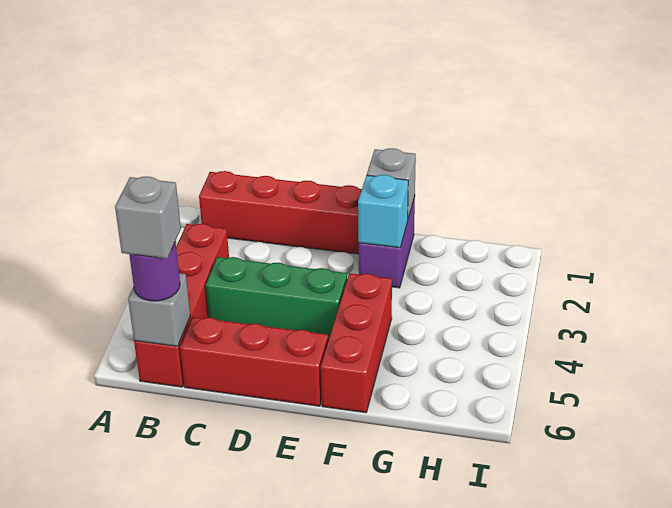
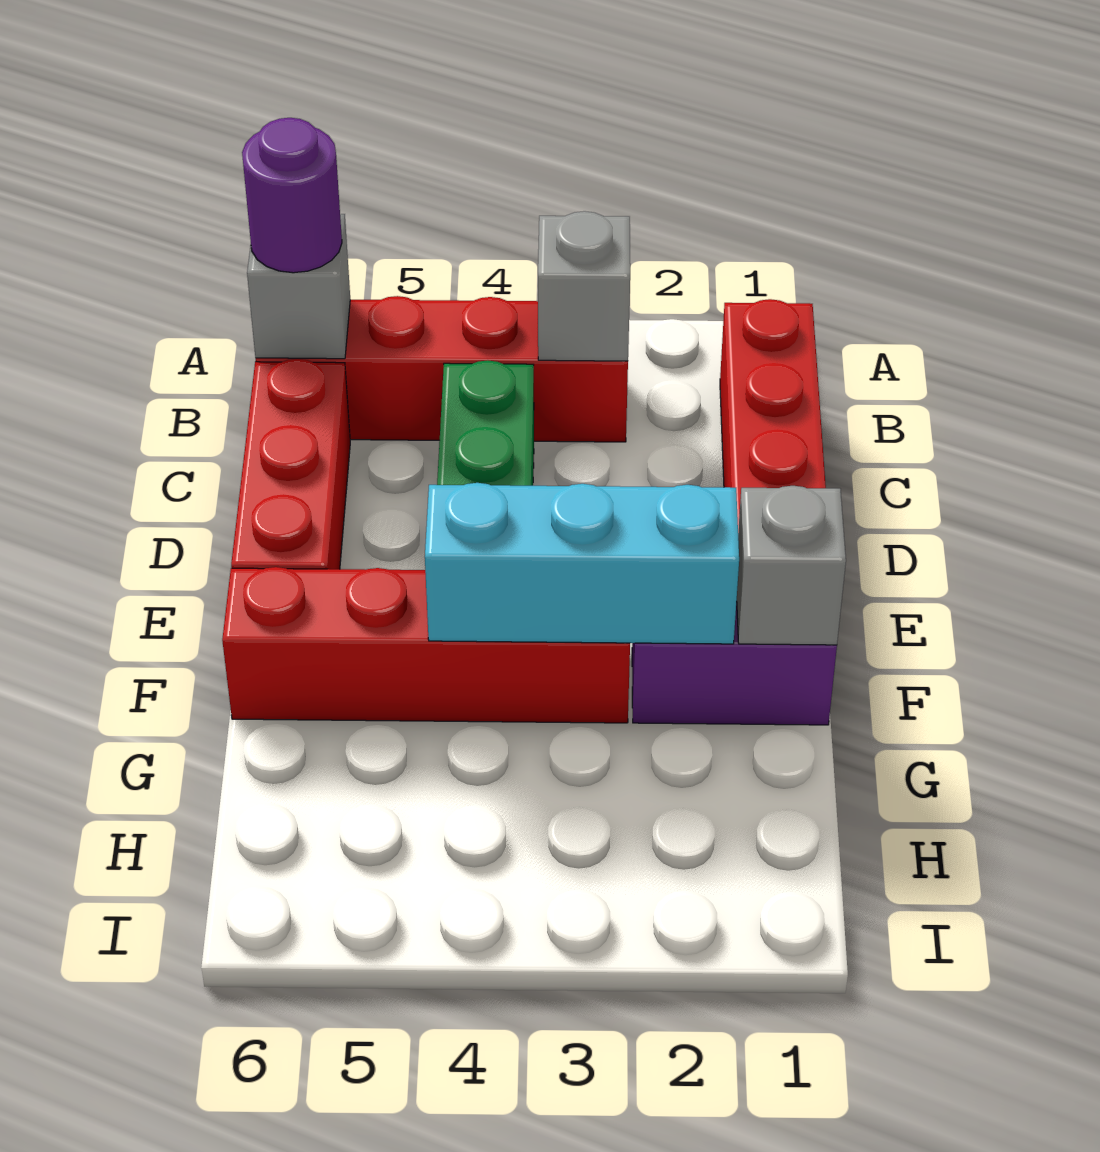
grey 1x1 brick [115,176,181,259] -> grey 1x1 brick moved to [538,211,630,361]
cyan 1x1 brick [358,175,408,248] -> cyan 1x3 brick [425,483,739,644]
red 1x3 brick [321,273,392,413] -> red 1x4 brick [222,567,630,723]

